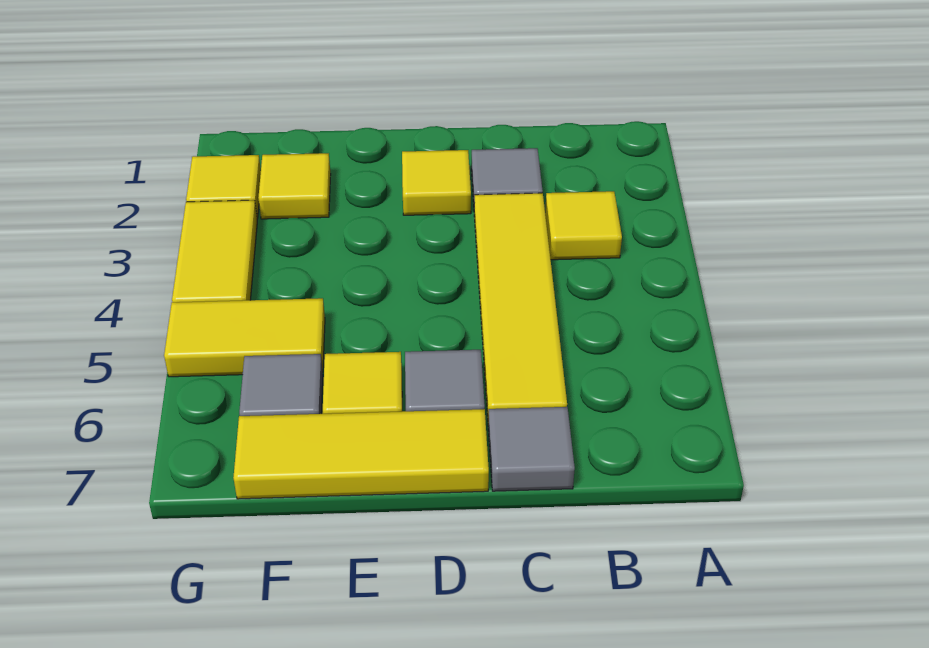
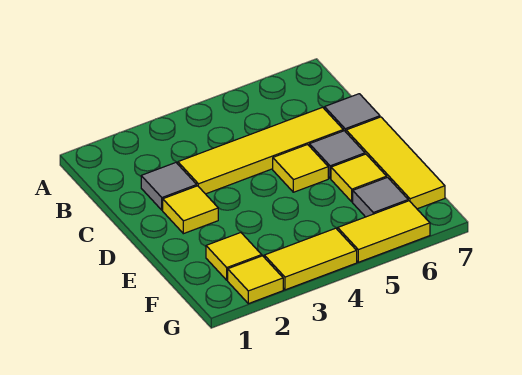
yellow 1x1 tile [545,191,622,260] -> yellow 1x1 tile moved to [273,145,328,192]
yellow 1x2 tile [164,298,325,377] -> yellow 1x2 tile turned to [338,201,430,262]

